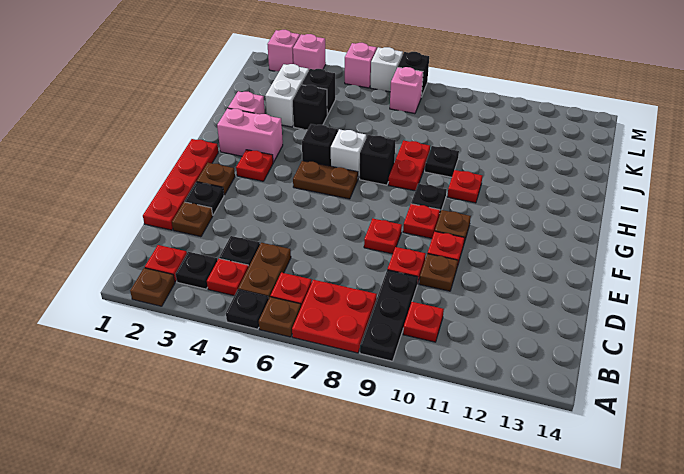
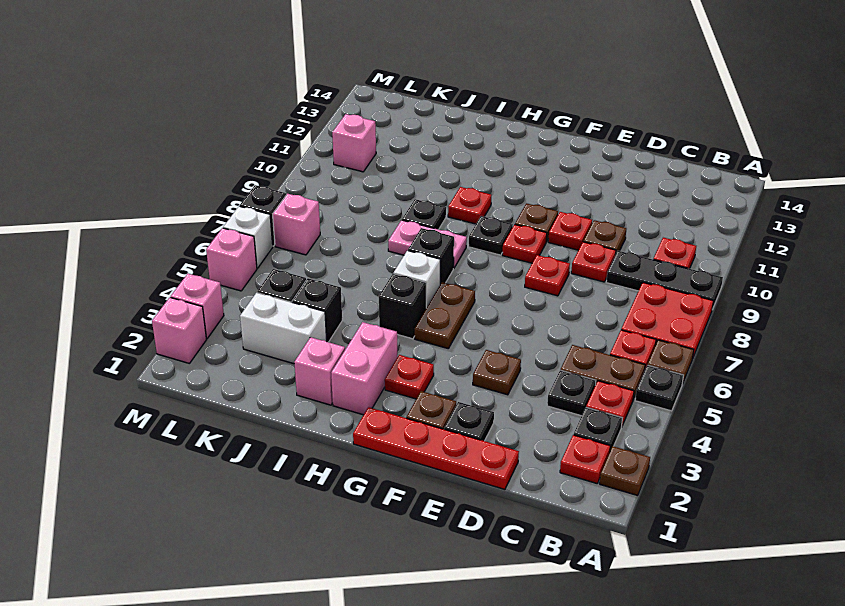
brown 1x1 plate [172,202,213,237] -> brown 1x1 plate moved to [473,350,521,395]
red 1x2 plate [388,141,430,191] -> pink 1x2 plate [388,220,467,268]
none -> pink 1x1 brick [332,114,376,172]

